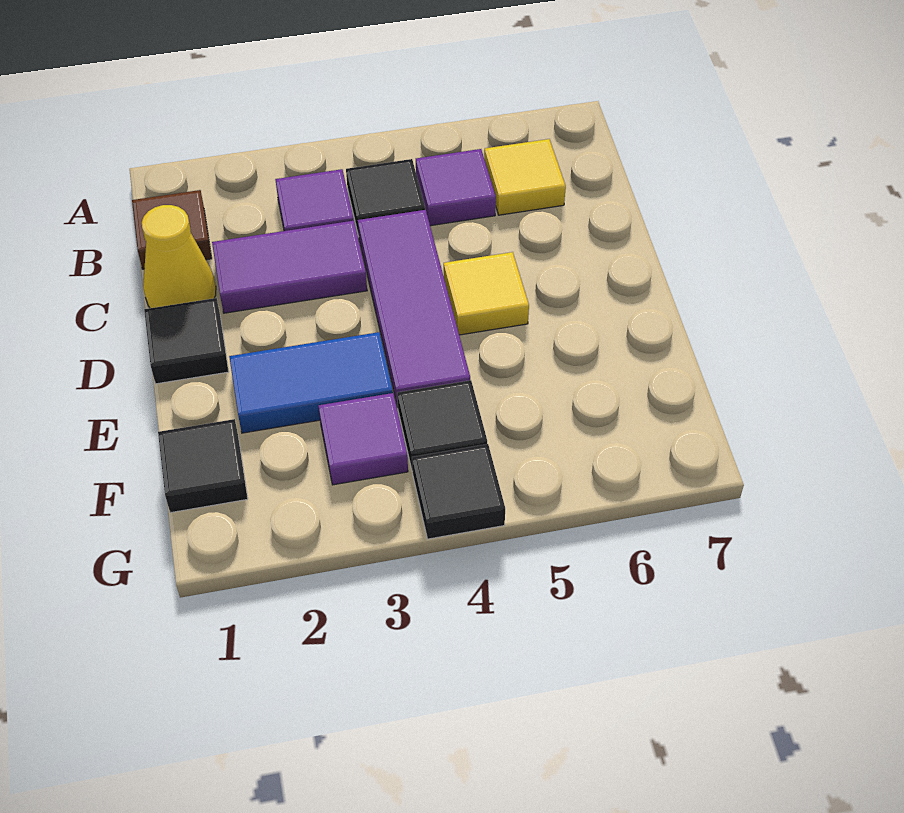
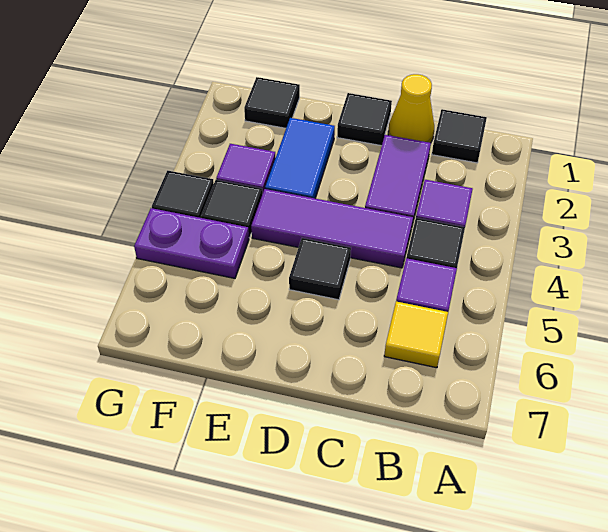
brown 1x1 tile [132,190,212,269] -> black 1x1 tile [432,109,487,163]
yellow 1x1 tile [444,252,529,335] -> black 1x1 tile [289,238,351,300]
none -> purple 1x2 plate [134,208,249,278]

